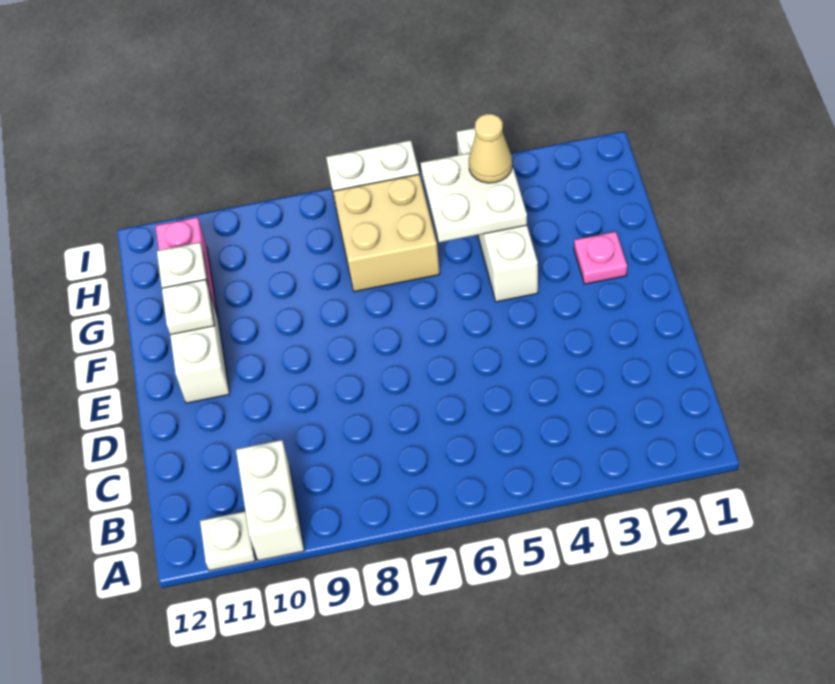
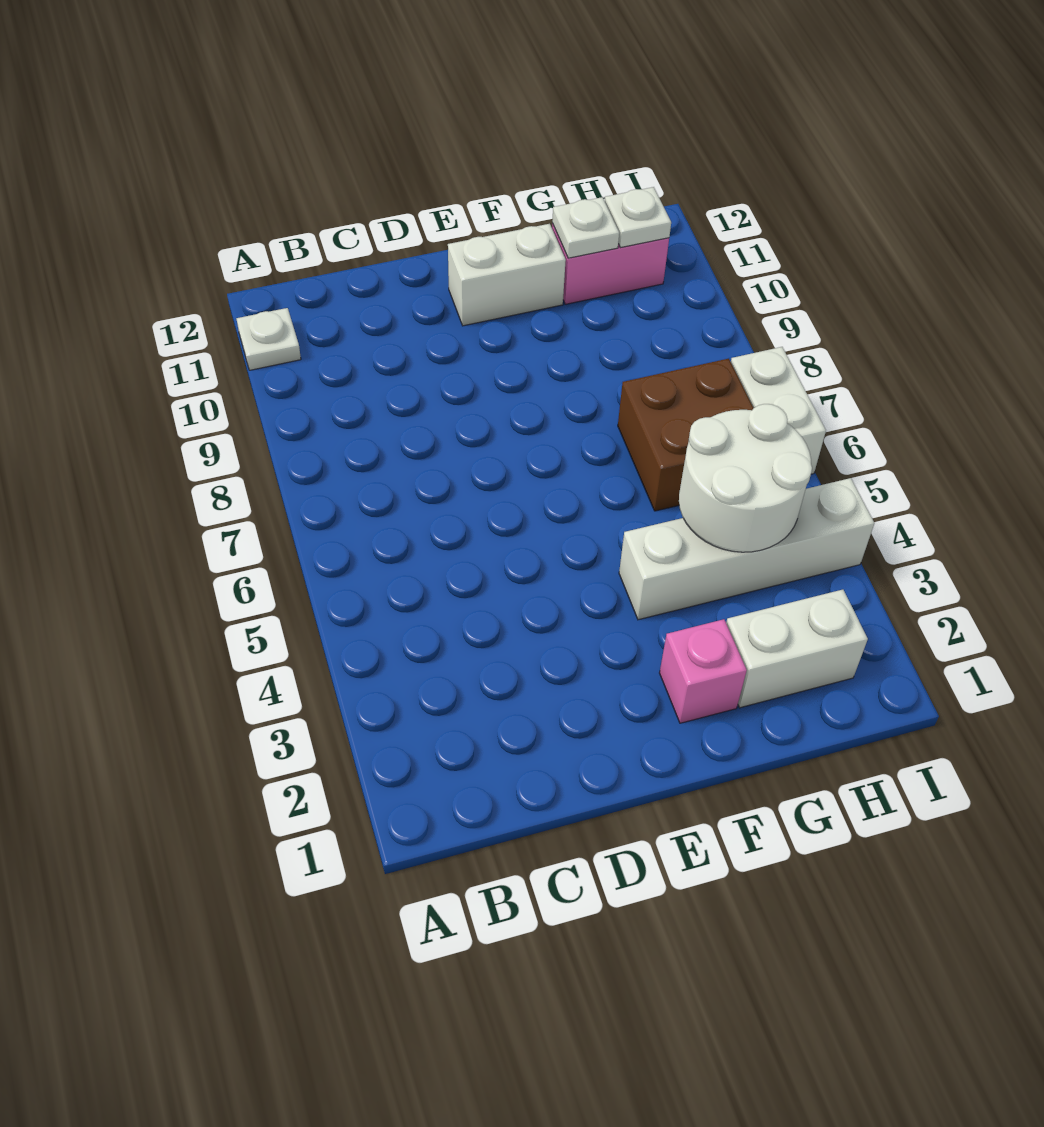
white 1x2 brick [236,440,304,561] -> white 1x2 brick moved to [726,590,868,708]
pink 1x1 plate [574,232,627,284] -> pink 1x1 brick [660,619,747,723]
white 1x1 plate [162,279,215,335] -> white 1x1 plate moved to [605,187,671,248]
white 2x2 plate [421,153,527,242] -> white 2x2 round brick [679,404,812,552]
tan 2x2 brick [334,174,440,292] -> brown 2x2 brick [618,359,753,511]
tan 1x1 cone [469,114,512,183] -> none

